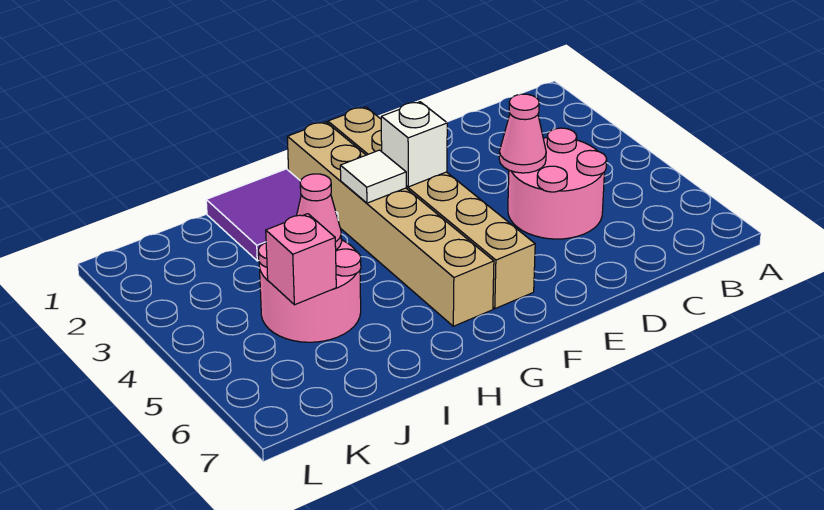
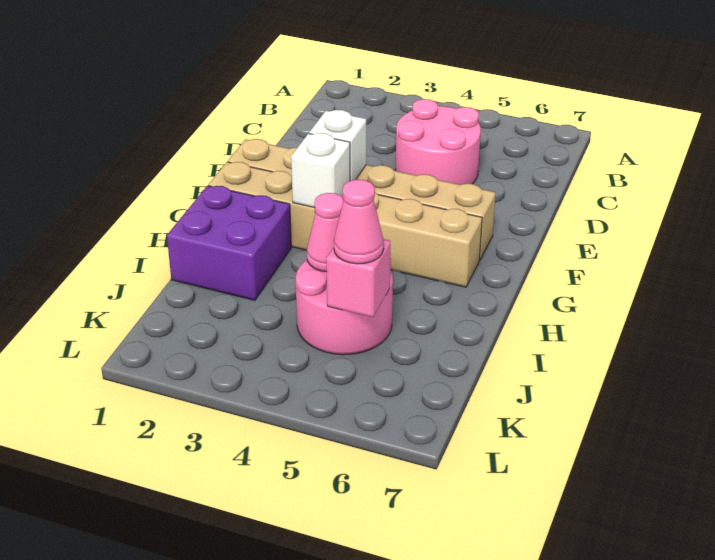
pink 1x1 cone [499,94,546,173] -> pink 1x1 cone moved to [334,179,384,264]
white 1x1 tile [340,150,406,203] -> white 1x1 brick [291,133,350,208]
purple 2x2 tile [206,169,338,261] -> purple 2x2 brick [167,186,291,300]

